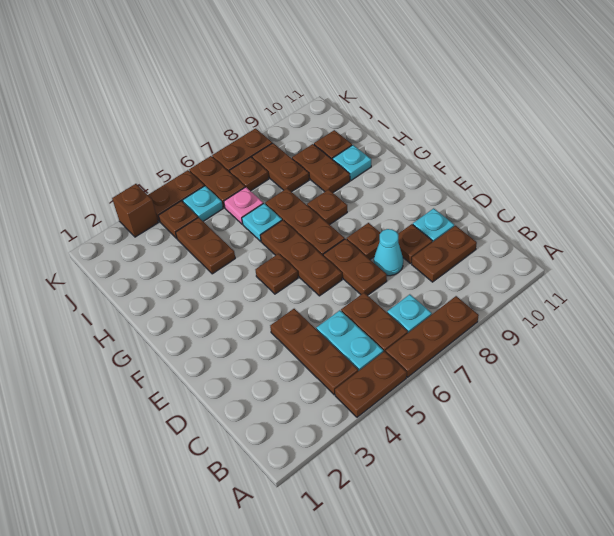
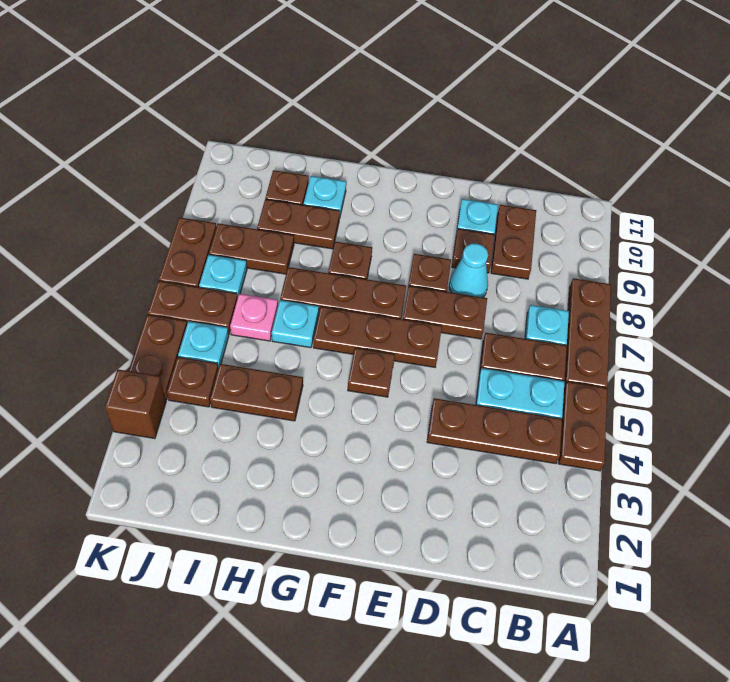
brown 1x1 plate [229,157,269,191] -> cyan 1x1 plate [199,255,247,297]

